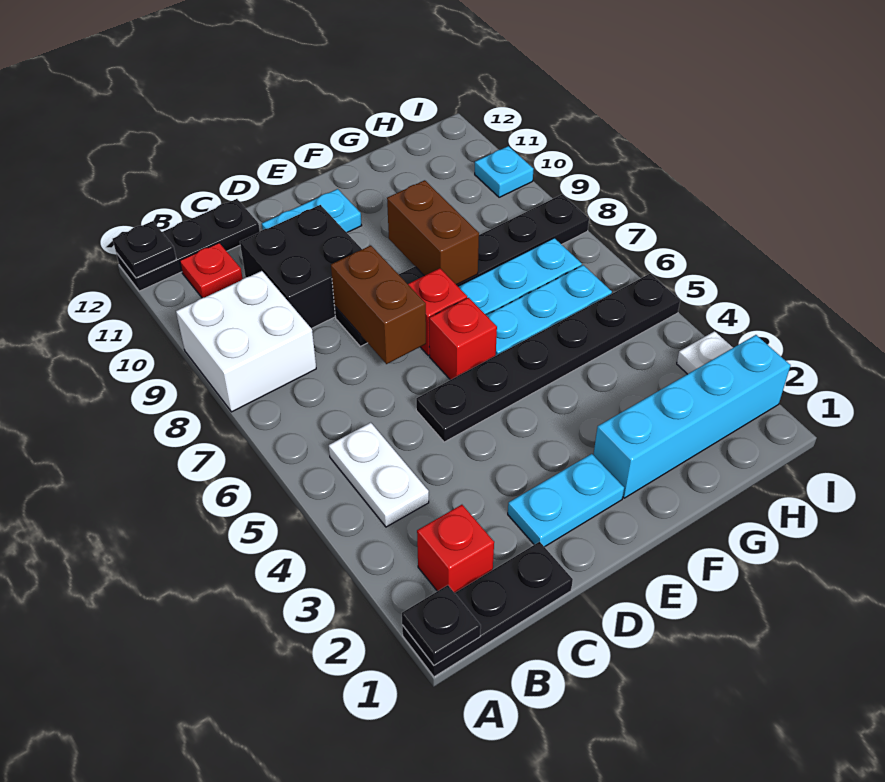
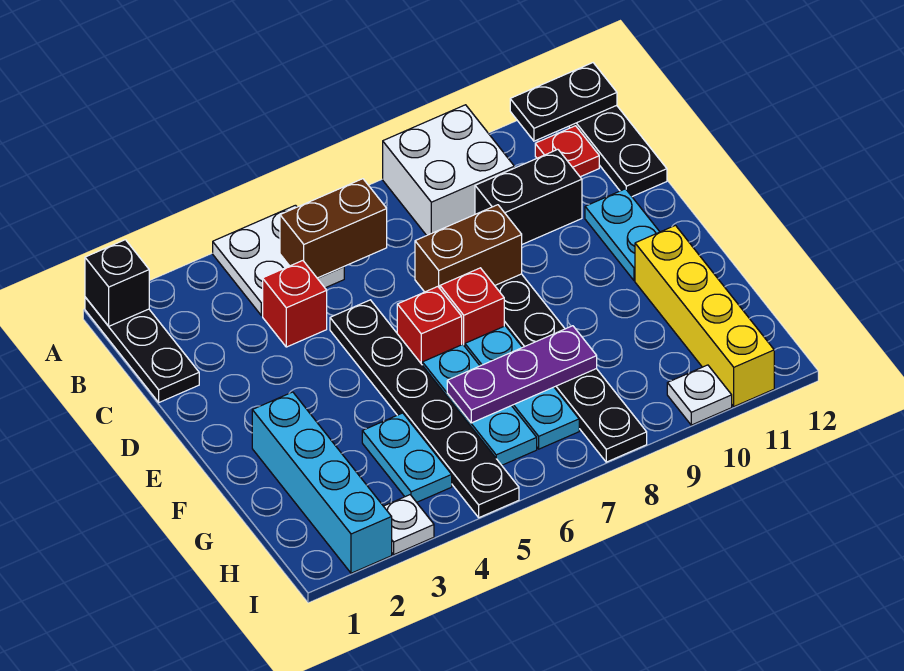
black 1x1 plate [402,585,481,665] -> black 1x1 brick [85,240,149,326]
black 1x1 plate [113,221,176,278] -> black 1x2 plate [510,63,617,141]
red 1x1 brick [417,505,494,593] -> red 1x1 brick moved to [263,261,327,347]
white 1x2 plate [329,423,429,527] -> white 2x2 plate [213,205,344,315]
black 2x2 brick [240,205,362,329] -> black 1x2 brick [475,149,582,244]
cyan 1x2 plate [508,454,624,547] -> cyan 1x2 plate moved to [362,413,452,502]
brown 1x2 brick [387,180,479,285] -> brown 1x2 brick moved to [280,179,387,278]
none -> yellow 1x4 brick [635,225,774,406]
none -> purple 1x3 plate [447,326,597,423]
cyan 1x1 plate [475,146,533,197] -> white 1x1 plate [667,365,732,425]

